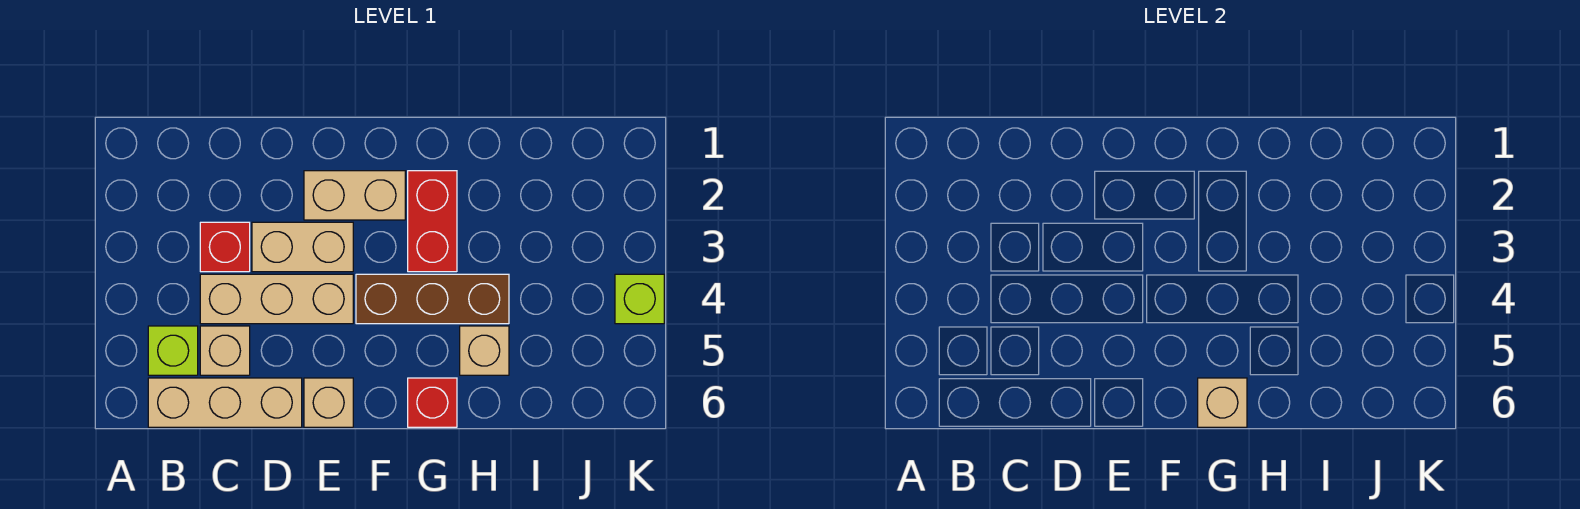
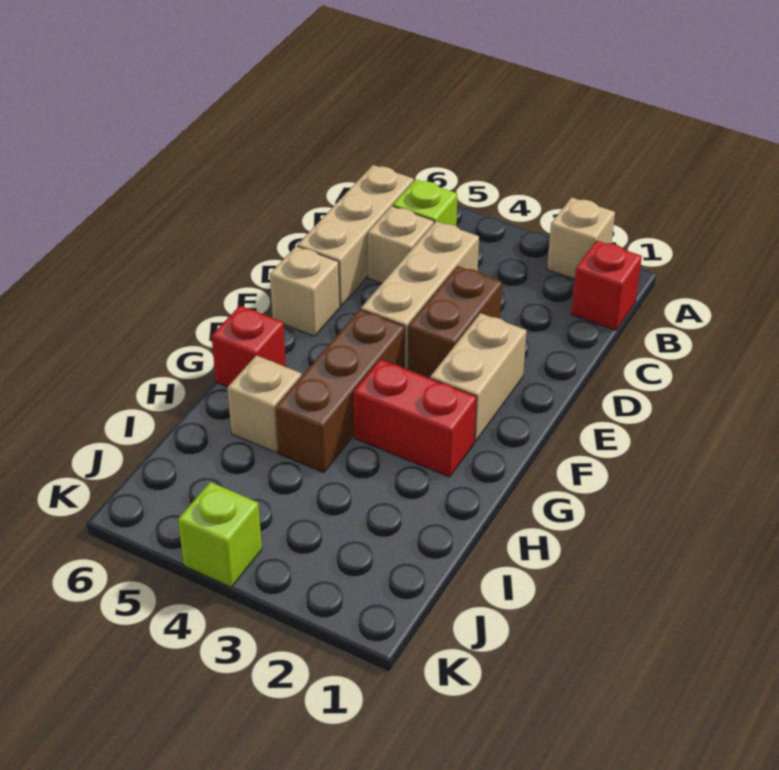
red 1x1 brick [200,222,250,272] -> red 1x1 brick moved to [571,241,642,330]
tan 1x2 brick [252,222,353,272] -> brown 1x2 brick [408,266,502,378]
tan 1x1 brick [1198,378,1247,427] -> tan 1x1 brick moved to [547,197,615,279]

